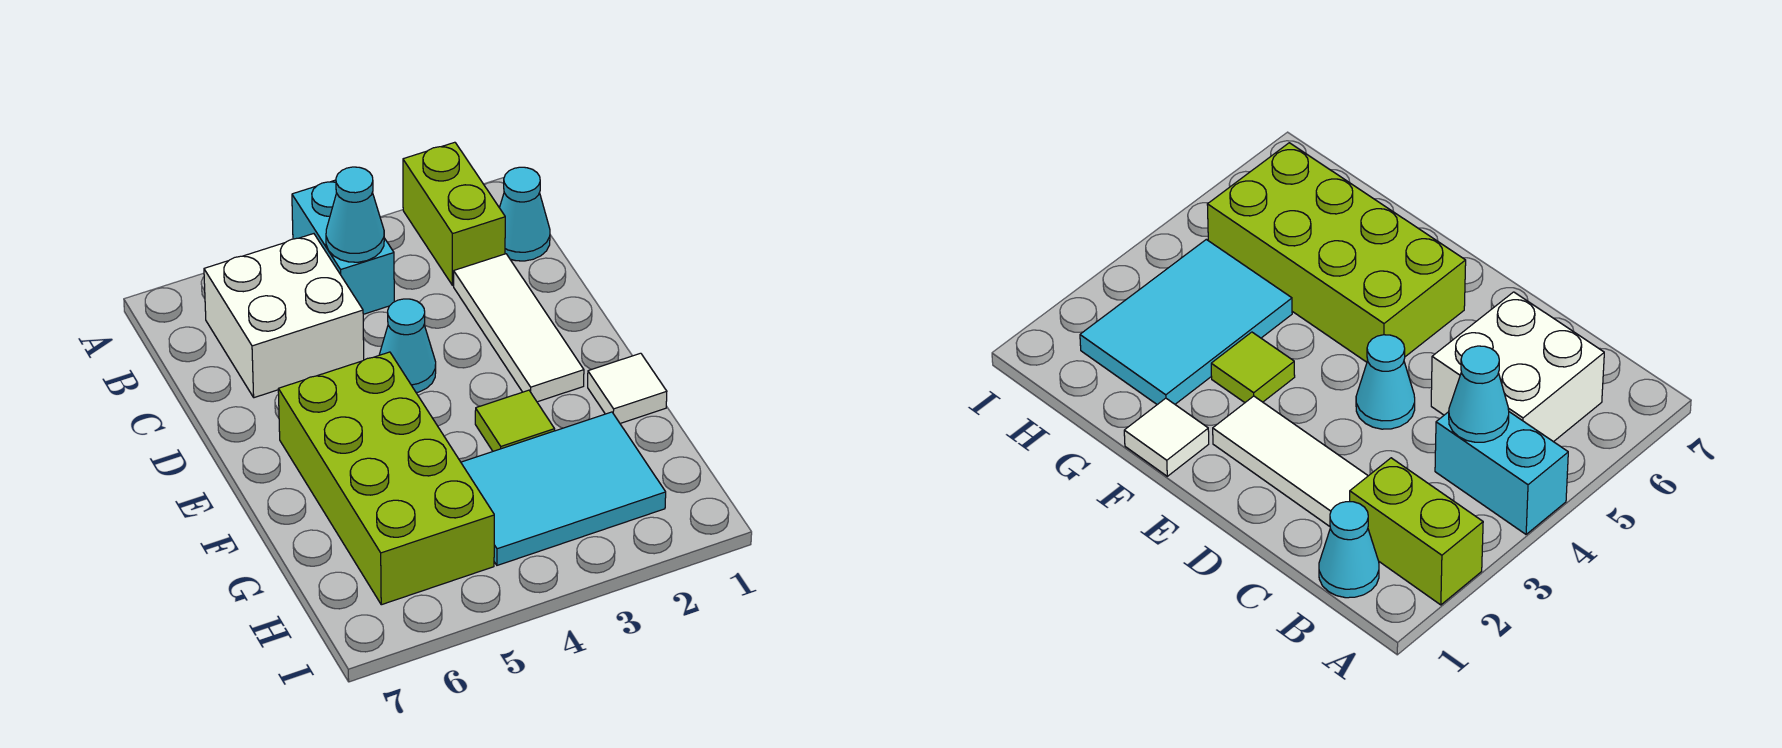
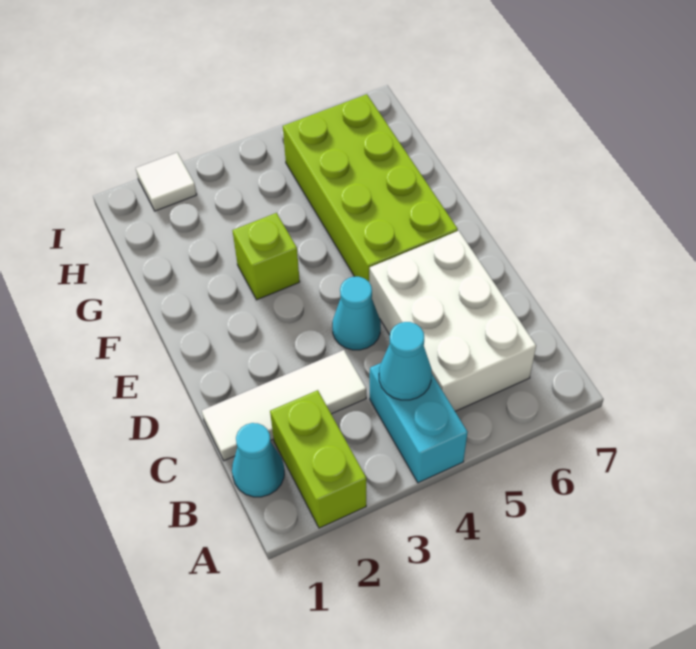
white 2x2 brick [204,234,364,398] -> white 2x3 brick [370,231,536,411]
white 1x3 tile [454,254,584,402] -> white 1x3 tile turned to [202,350,366,461]
white 1x1 tile [588,353,667,423] -> white 1x1 tile moved to [136,153,197,211]
lime 1x1 tile [475,390,555,451] -> lime 1x1 brick [232,213,300,300]
cyan 2x3 tile [461,412,666,565] -> none

